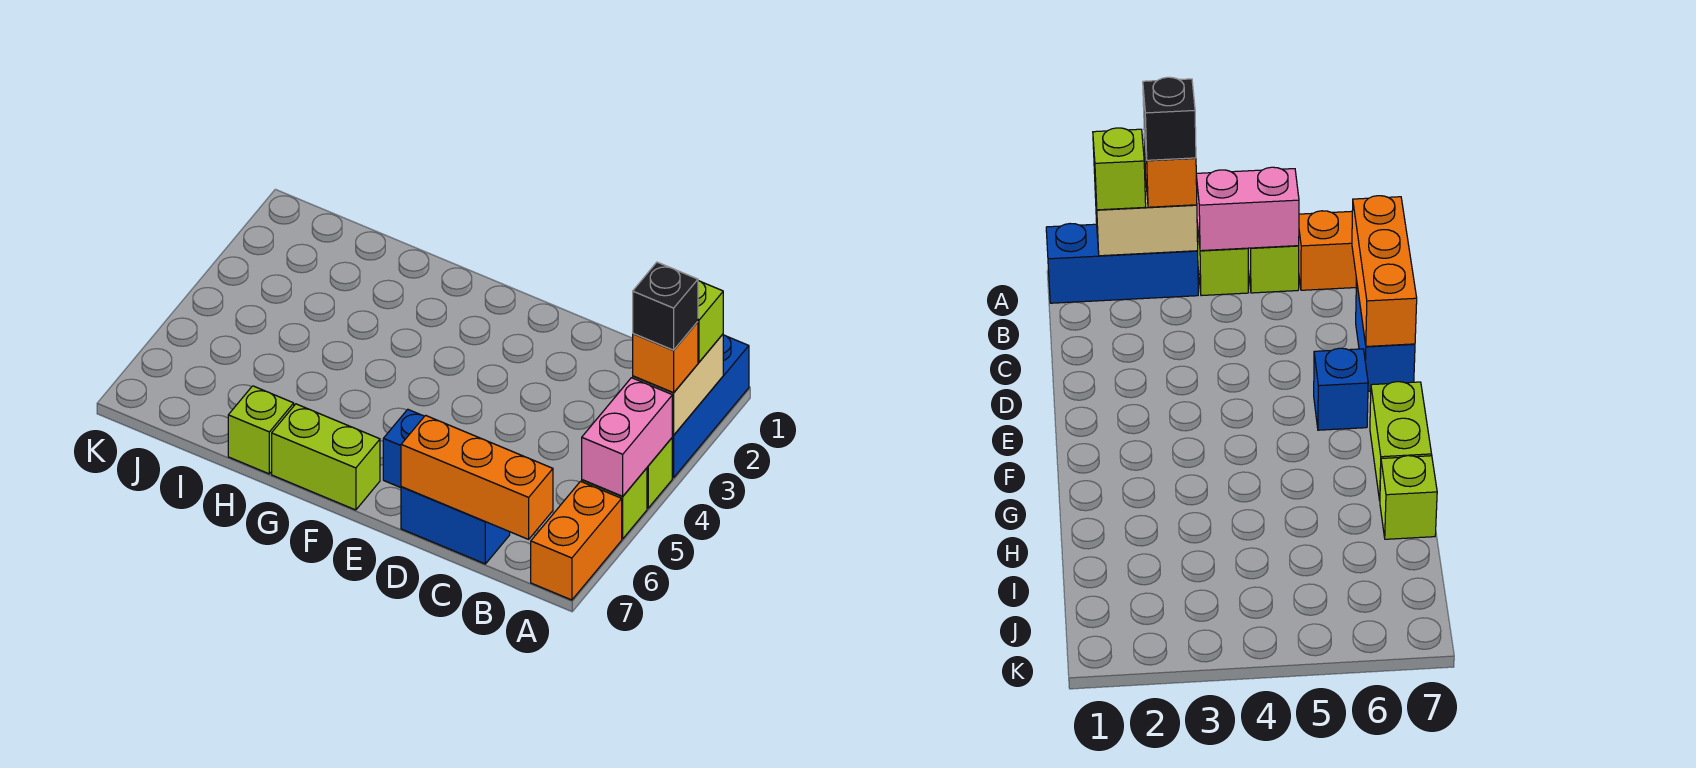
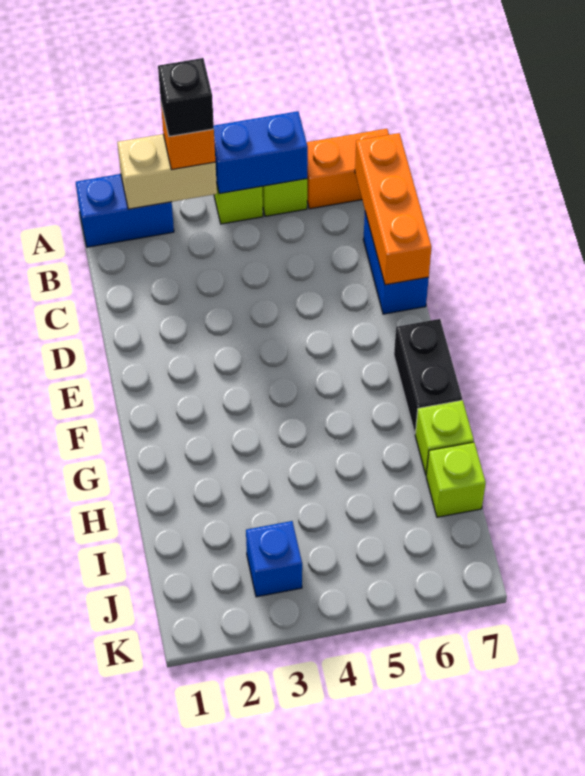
blue 1x3 brick [672,335,749,478] -> blue 1x2 brick [76,174,174,247]
lime 1x1 brick [698,281,723,362] -> lime 1x1 brick moved to [426,442,486,517]
pink 1x2 brick [582,378,672,496] -> blue 1x2 brick [214,111,308,194]
blue 1x1 brick [383,409,424,488] -> blue 1x1 brick moved to [246,521,302,597]
lime 1x2 brick [272,404,380,510] -> black 1x2 brick [394,319,462,433]

